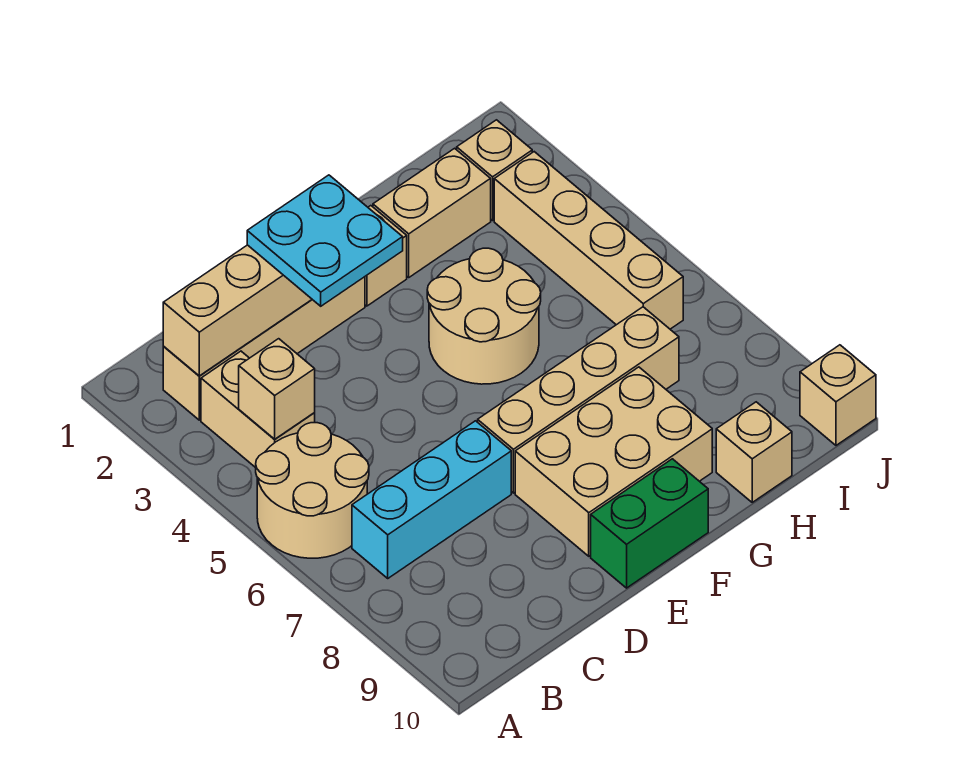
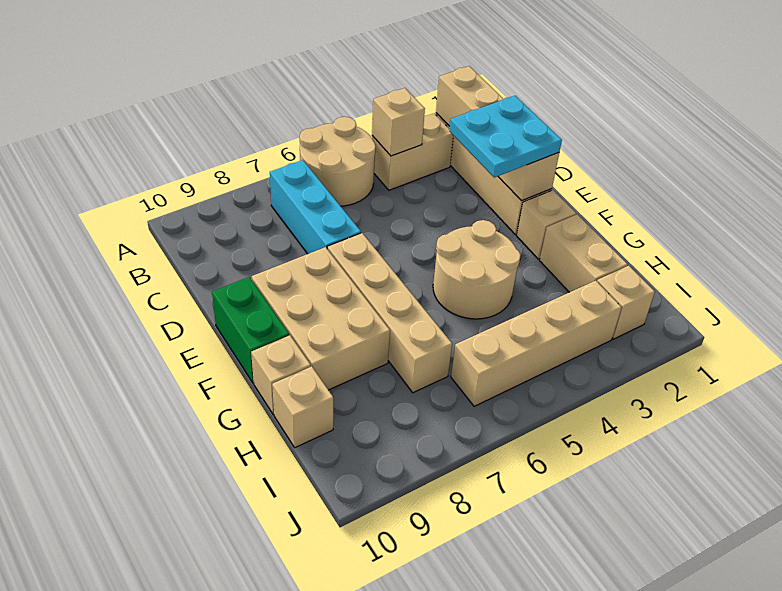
tan 1x1 brick [800,345,876,445] -> tan 1x1 brick moved to [251,335,311,415]

